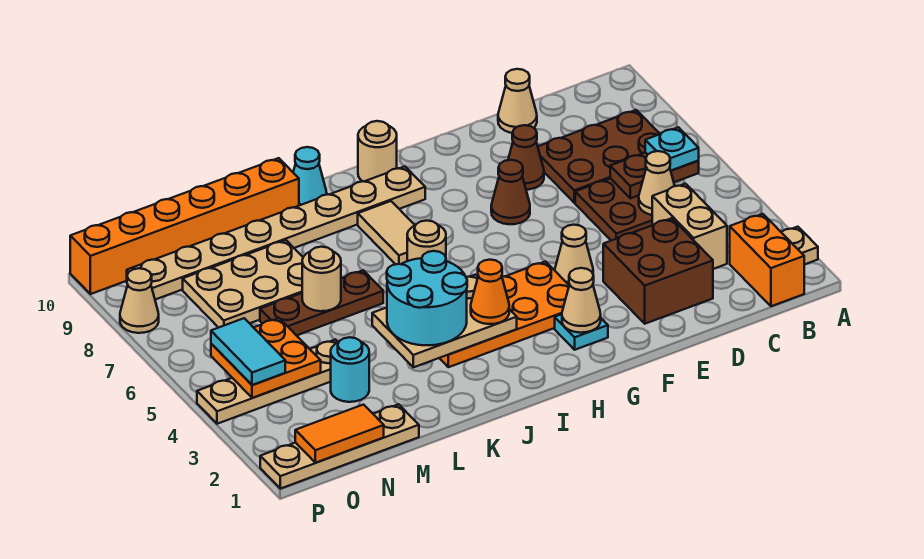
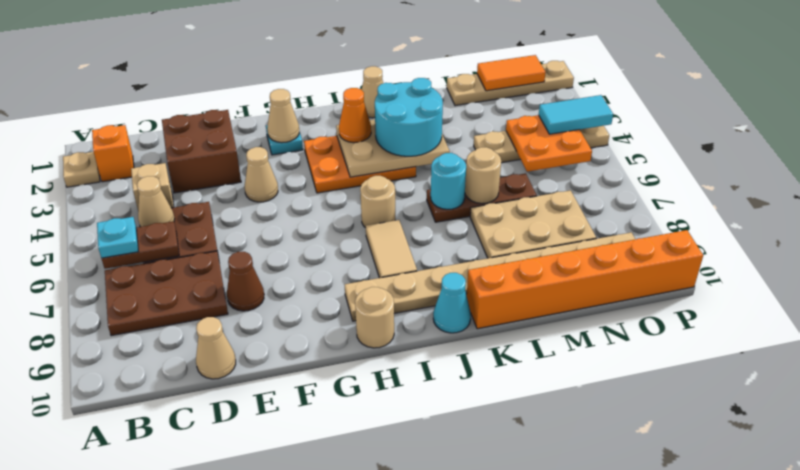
orange 1x2 brick [730,214,804,306] -> orange 1x1 brick [92,125,134,182]
tan 1x2 brick [652,184,727,269] -> tan 1x1 brick [131,163,174,212]
brown 1x1 cone [491,160,530,224] -> none
orange 2x4 plate [440,261,569,367] -> orange 2x3 plate [304,136,416,193]
cyan 1x1 round brick [331,337,369,402] -> cyan 1x1 round brick moved to [431,153,466,209]
cyan 1x2 tile [211,318,285,385] -> cyan 1x2 tile turned to [539,95,613,134]
tan 1x1 cone [120,268,159,333] -> tan 1x1 cone moved to [362,66,383,118]

